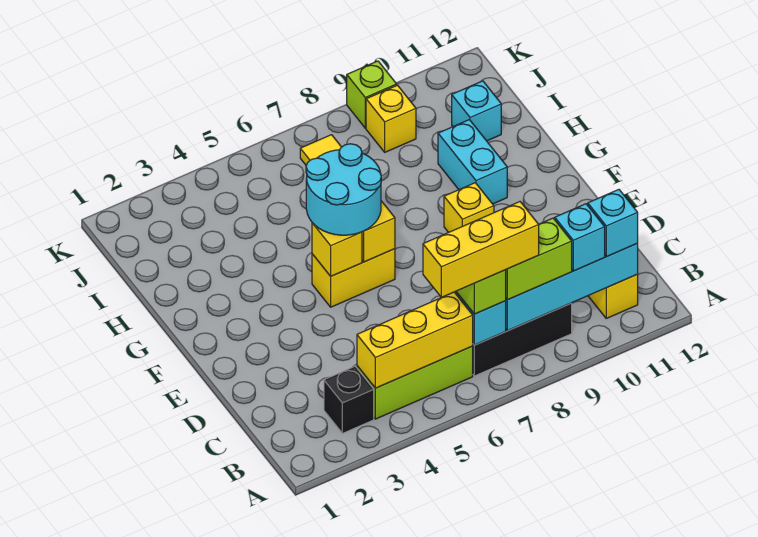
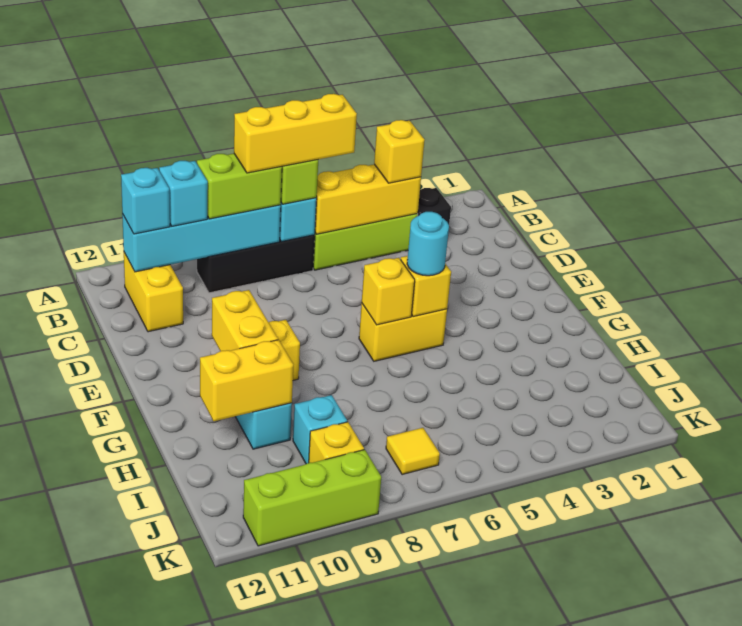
none -> yellow 1x1 brick [374,120,425,183]
cyan 2x2 round brick [306,144,381,235] -> cyan 1x1 round brick [407,212,449,276]
none -> yellow 1x2 brick [212,290,278,351]
none -> yellow 1x2 brick [200,340,293,421]
cyan 1x1 brick [452,81,501,141] -> cyan 1x1 brick moved to [293,395,347,464]
lime 1x1 brick [347,61,397,128] -> lime 1x3 brick [243,450,381,546]

